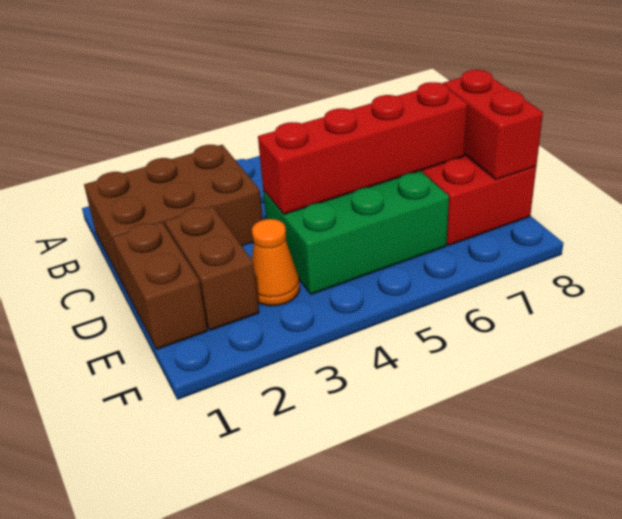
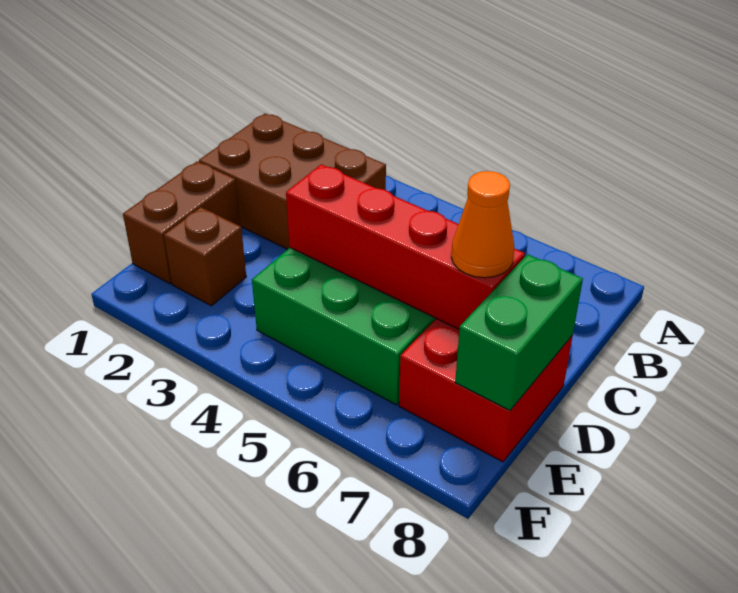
brown 1x2 brick [165,206,259,330] -> brown 1x1 brick [164,207,246,306]
red 1x2 brick [443,70,543,180] -> green 1x2 brick [455,254,583,410]
orange 1x1 cone [252,219,300,306] -> orange 1x1 cone moved to [451,171,514,278]

